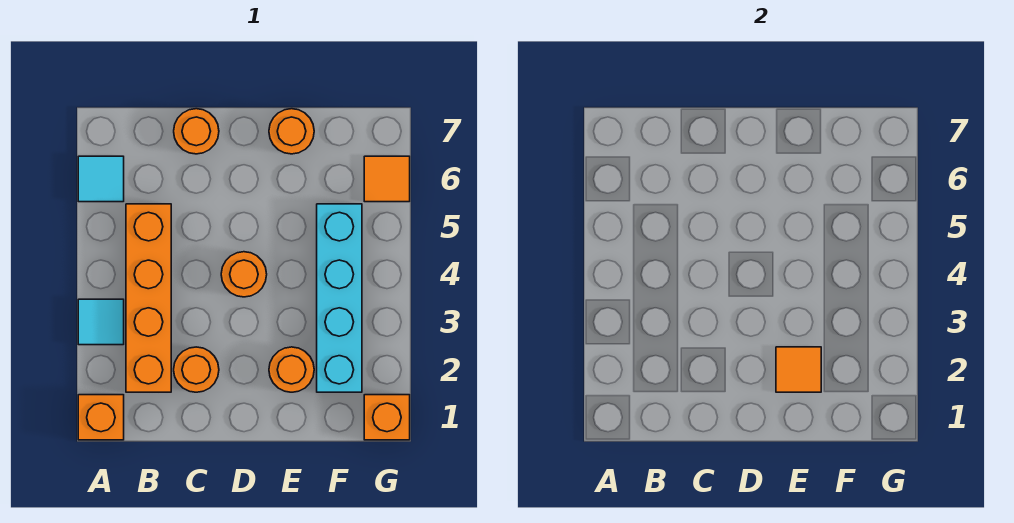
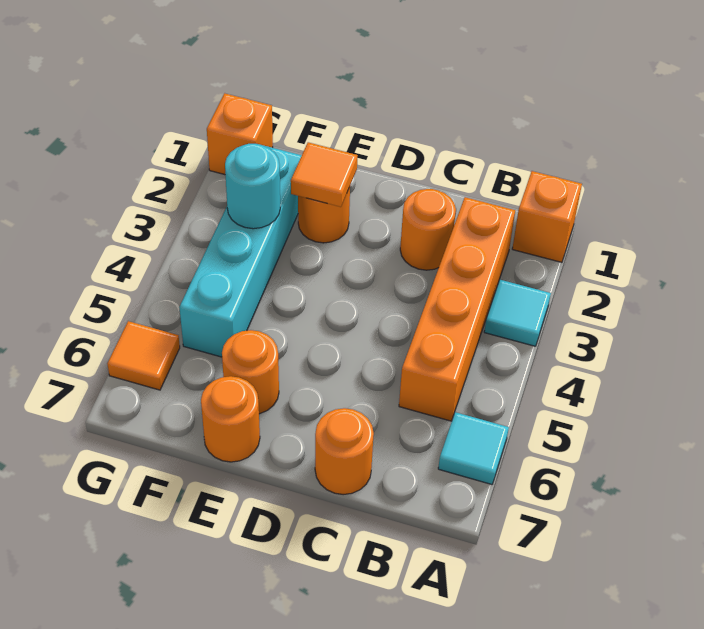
orange 1x1 round brick [221,252,267,297] -> orange 1x1 round brick moved to [222,330,279,414]
none -> cyan 1x1 round brick [225,144,280,229]

